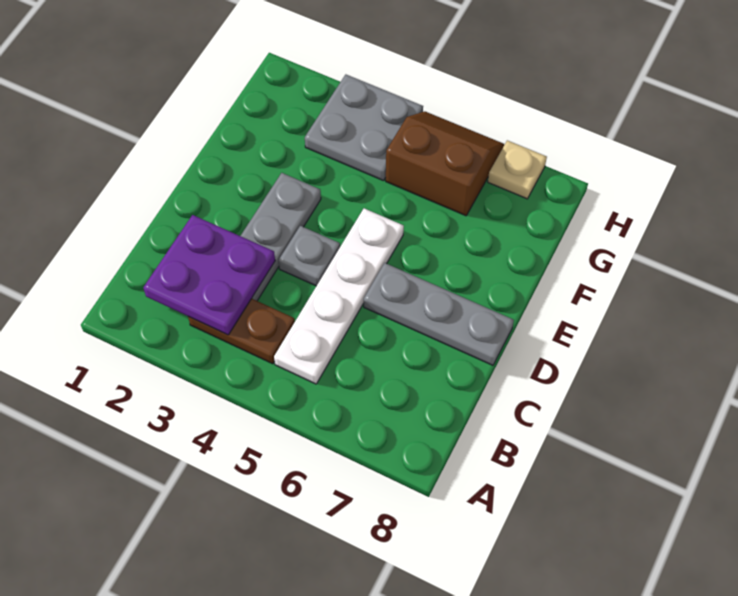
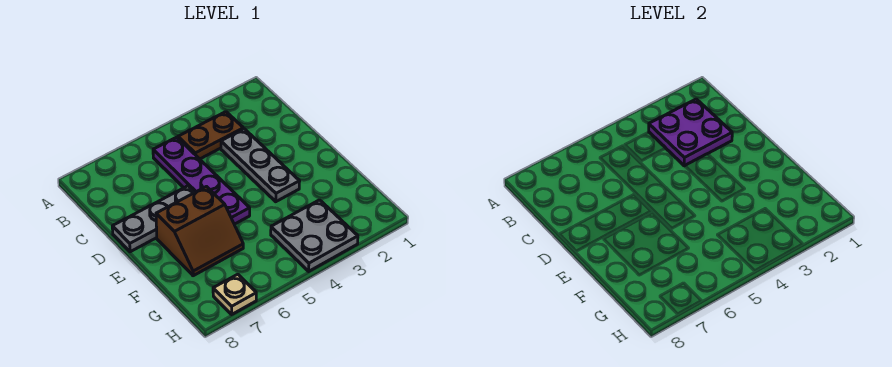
white 1x4 plate [274,208,404,384] -> purple 1x4 plate [153,137,250,224]
grey 1x1 plate [278,226,340,286] -> none
brown 2x2 slope [386,111,504,216] -> brown 2x2 slope moved to [156,187,243,276]

